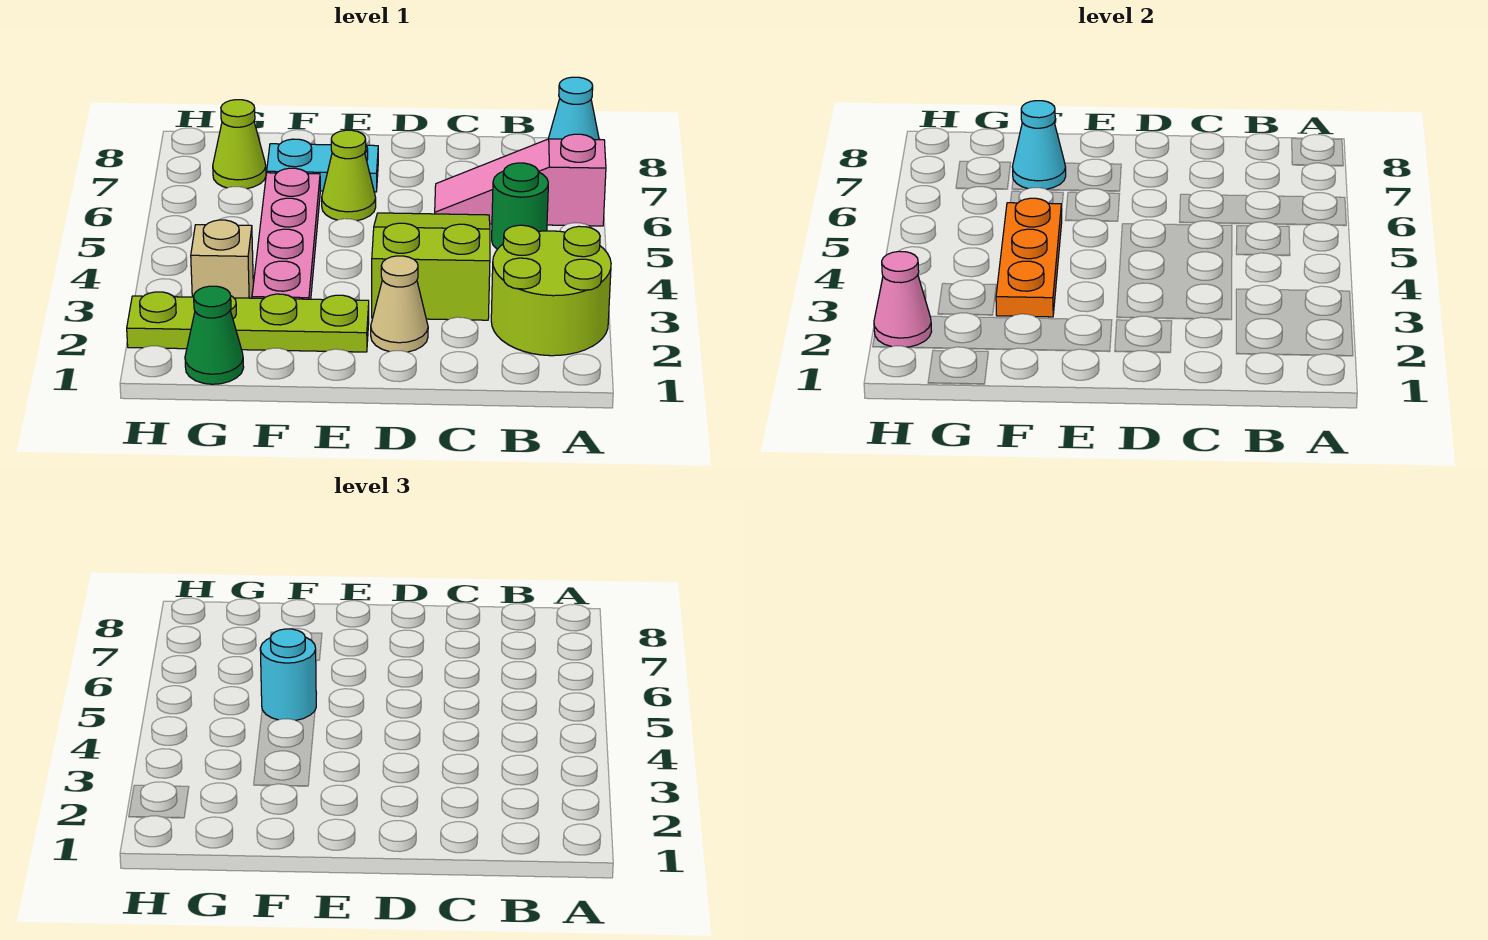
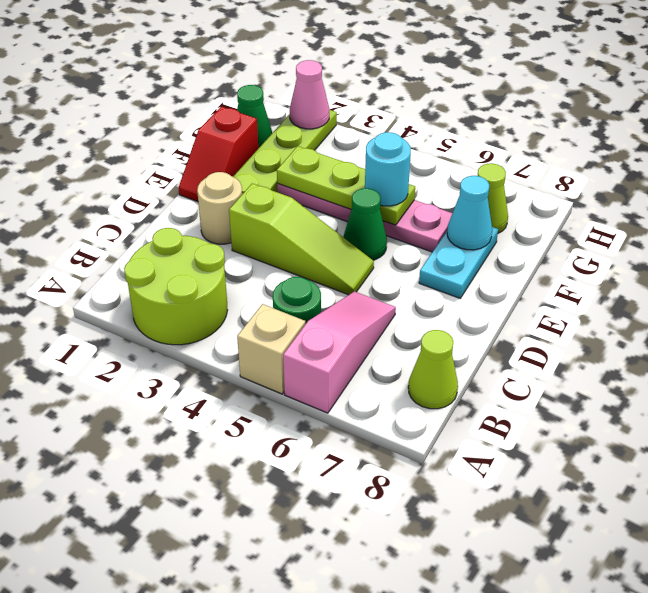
cyan 1x1 cone [548,77,599,140] -> none
lime 2x3 slope [372,213,490,320] -> lime 1x3 slope [229,184,374,295]
tan 1x1 cone [371,256,428,352] -> tan 1x1 round brick [197,172,242,244]
none -> red 1x2 slope [179,107,258,202]
none -> green 1x1 cone [343,188,387,260]
lime 1x1 cone [322,130,376,221] -> lime 1x1 cone moved to [408,330,458,409]
orange 1x3 plate [996,198,1062,317] -> lime 1x3 plate [277,146,415,225]
tan 1x1 brick [191,220,253,298] -> tan 1x1 brick moved to [237,304,305,394]

